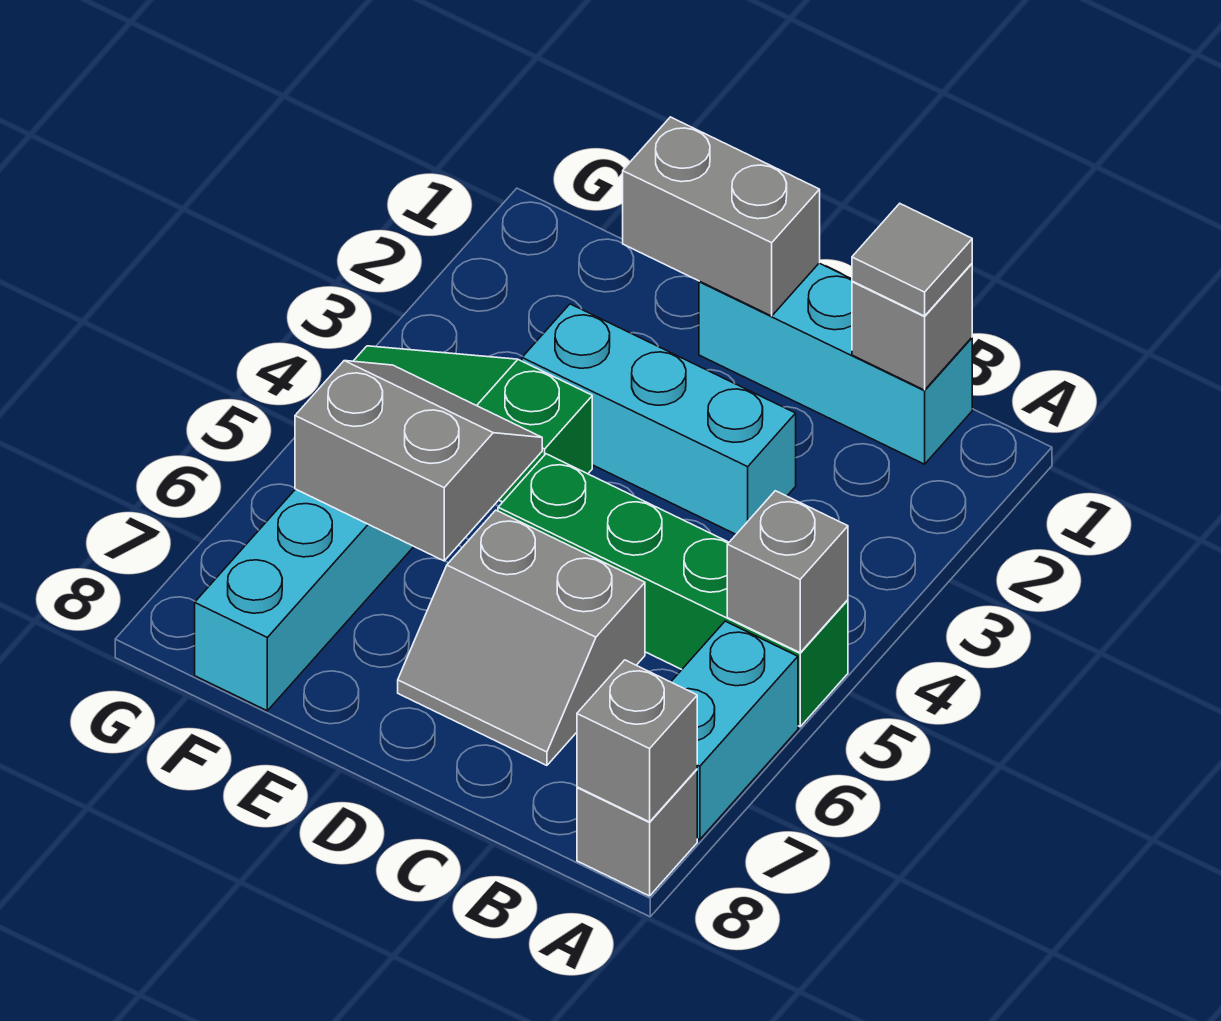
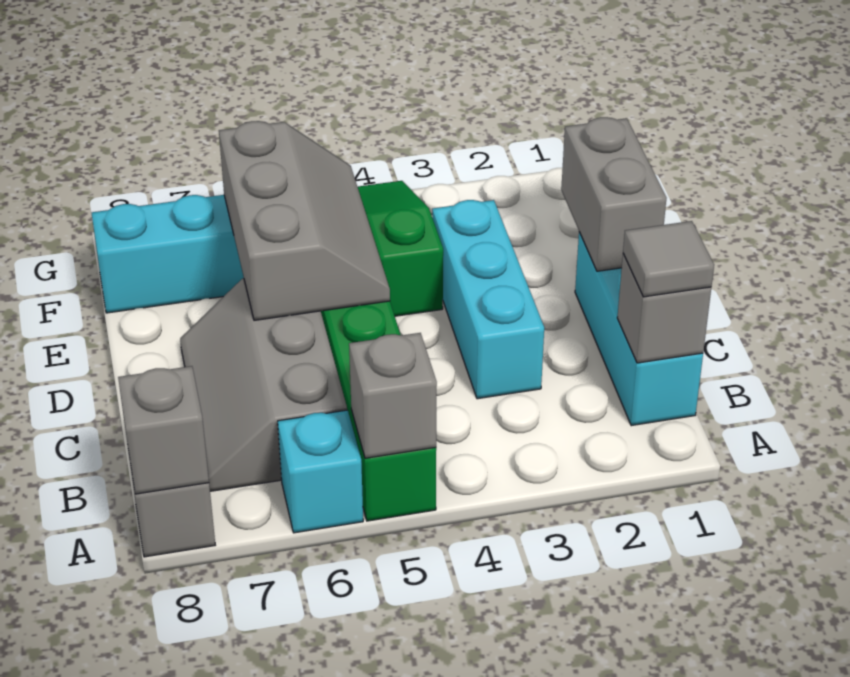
cyan 1x2 brick [671,621,798,840] -> cyan 1x1 brick [278,410,363,533]
grey 2x2 slope [398,510,645,765] -> grey 2x3 slope [180,278,347,491]
grey 2x2 slope [295,361,542,561] -> grey 2x3 slope [219,121,390,320]

